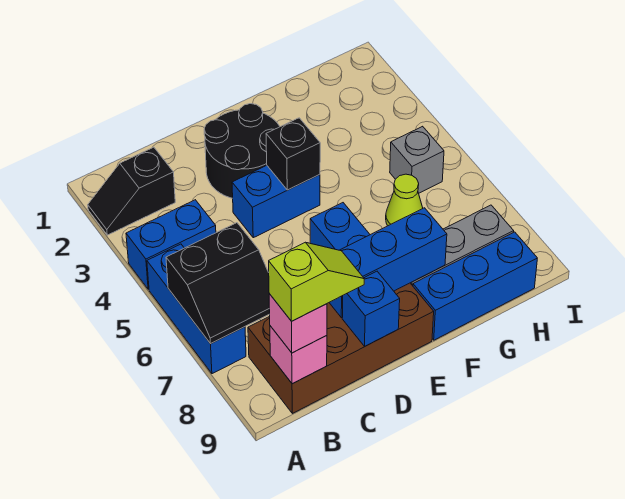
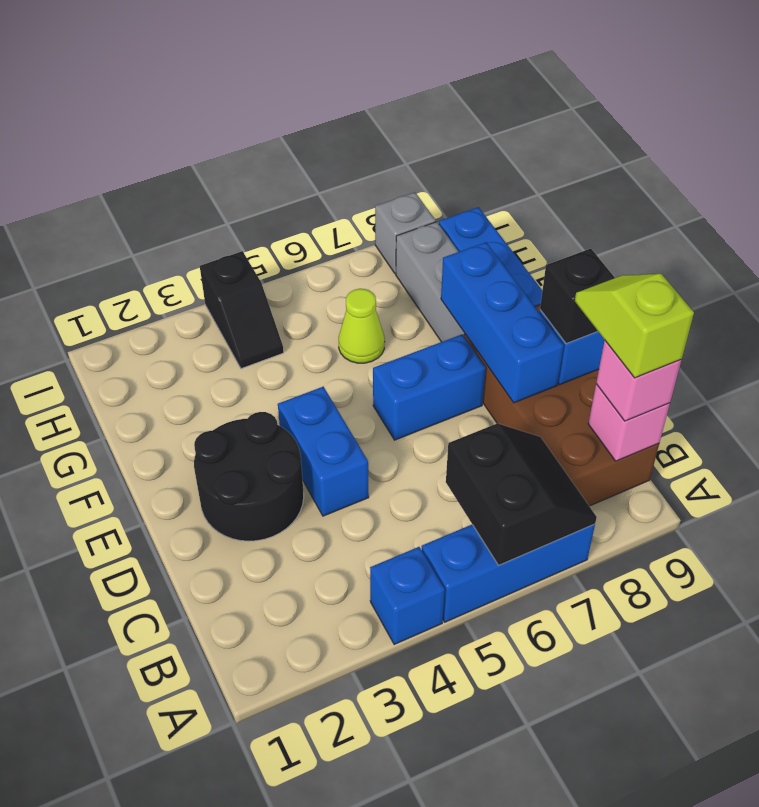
black 1x2 slope [88,147,175,235] -> black 1x2 slope moved to [200,251,284,369]
blue 1x2 brick [126,200,216,289] -> blue 1x1 brick [370,547,445,644]
black 1x1 brick [266,118,320,190] -> black 1x1 brick moved to [540,249,615,344]
grey 1x1 brick [390,126,444,193] -> grey 1x1 brick moved to [375,192,436,274]

